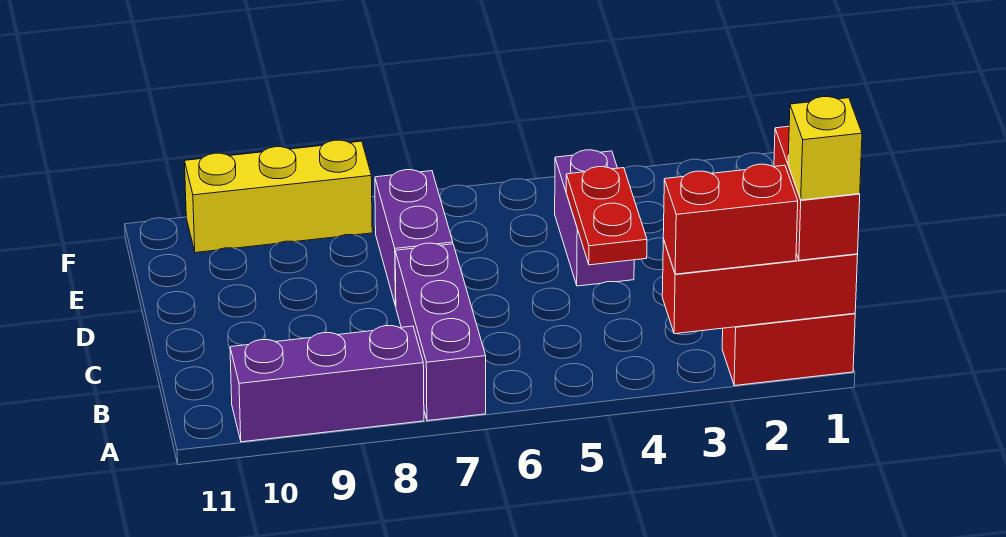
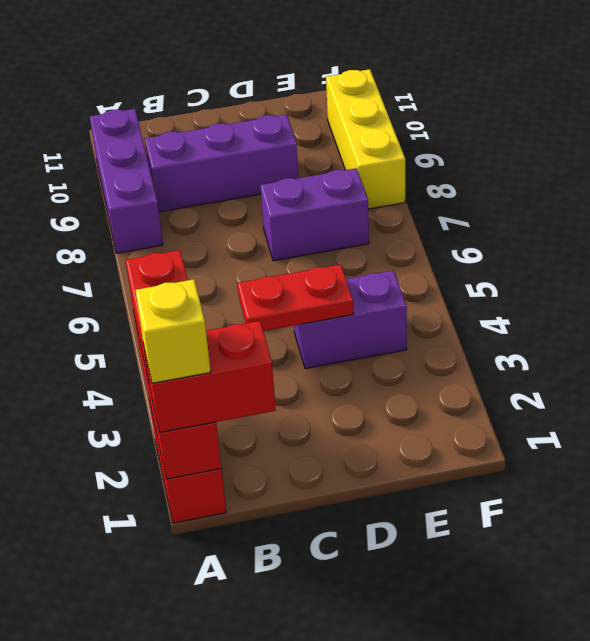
purple 1x3 brick [395,243,486,421] -> purple 1x3 brick moved to [145,114,298,212]

